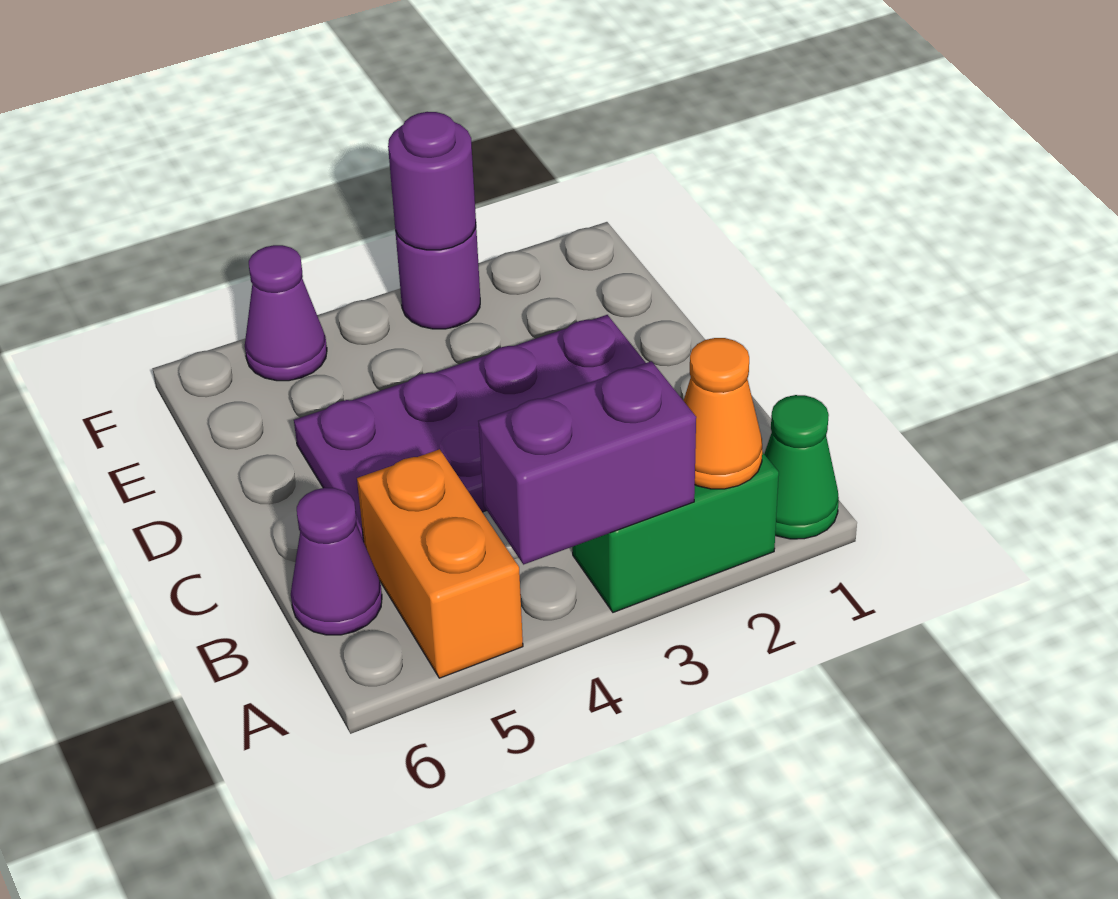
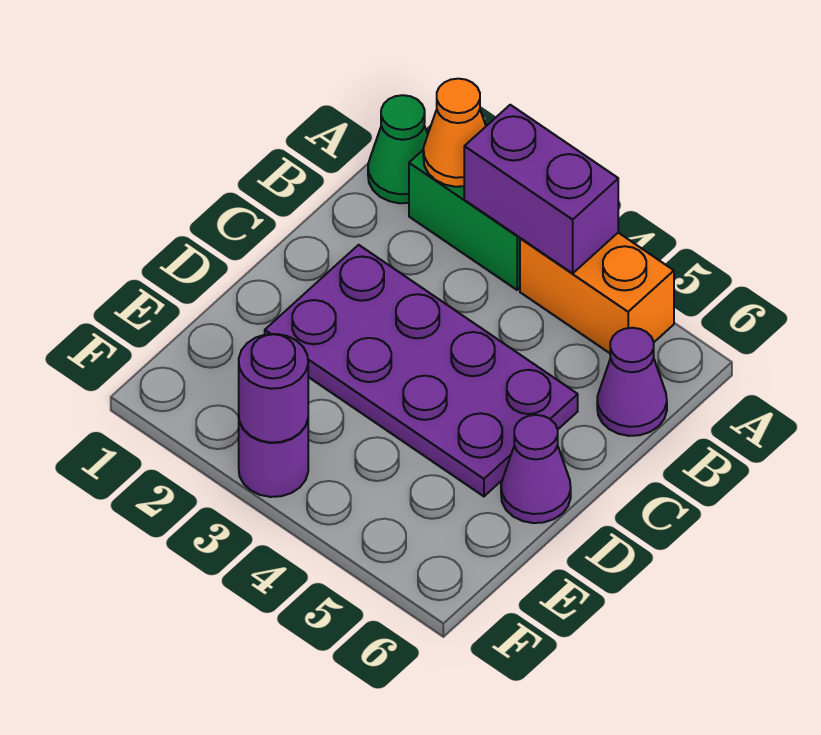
orange 1x2 brick [357,449,523,678] -> orange 1x2 brick turned to [520,233,674,353]
purple 1x1 cone [245,245,327,381] -> purple 1x1 cone moved to [501,415,571,523]

